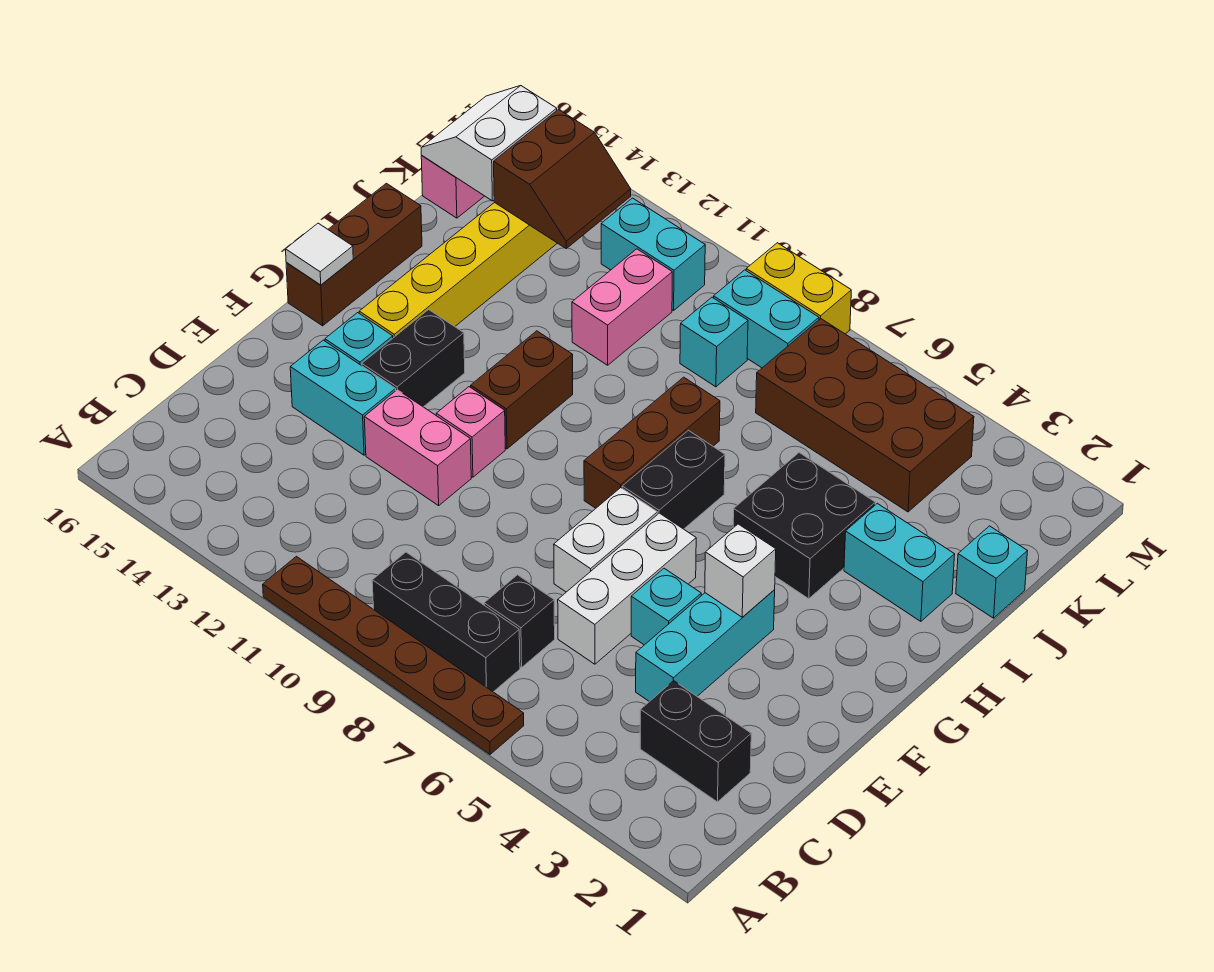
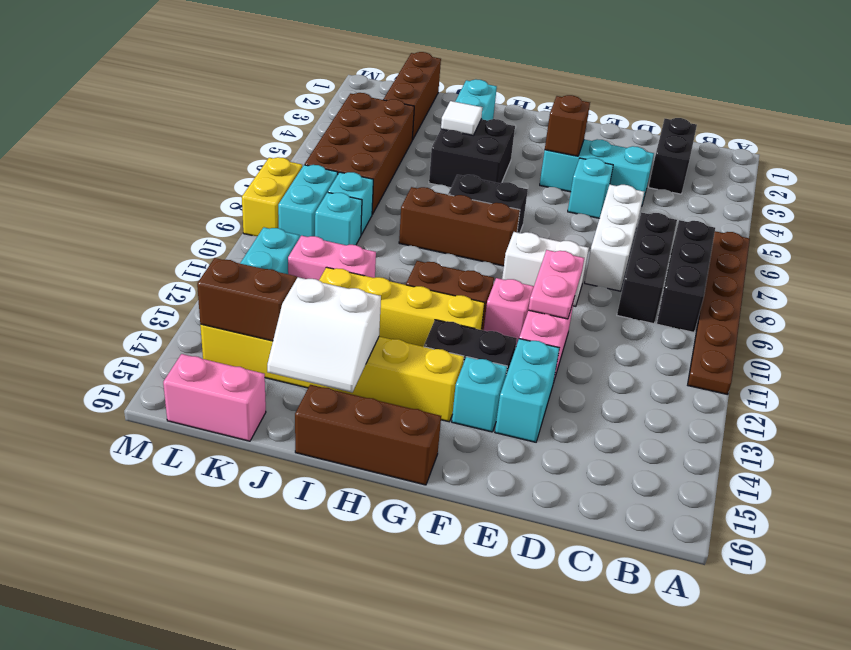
black 1x1 brick [484,575,555,668] -> black 1x3 brick [617,212,677,324]
white 1x3 brick [558,513,696,664] -> white 1x3 brick turned to [585,185,644,291]
white 1x2 brick [554,488,657,592] -> white 1x2 brick moved to [502,232,589,306]
none -> pink 1x2 plate [528,250,584,319]
white 1x1 brick [705,524,776,617] -> brown 1x1 brick [545,95,590,156]
none -> yellow 1x4 brick [319,267,485,347]
white 1x1 tile [286,223,353,285] -> white 1x1 tile moved to [441,101,482,135]
cyan 1x1 brick [956,526,1027,618] -> cyan 1x1 brick moved to [328,172,373,235]
none -> brown 1x3 brick [383,52,441,140]
white 2x2 slope [421,86,557,201] -> white 2x2 slope moved to [267,277,381,392]

